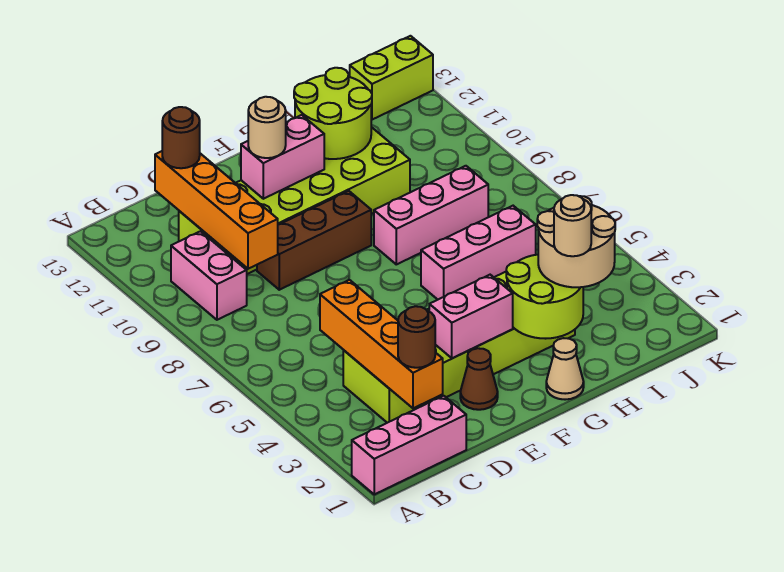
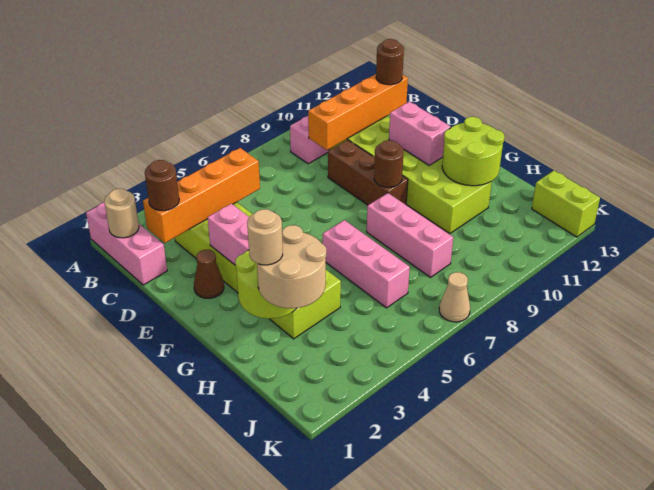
tan 1x1 round brick [248,97,286,158] -> tan 1x1 round brick moved to [104,189,139,238]
none -> brown 1x1 round brick [374,140,404,187]
tan 1x1 cone [546,338,584,400] -> tan 1x1 cone moved to [439,272,470,322]

